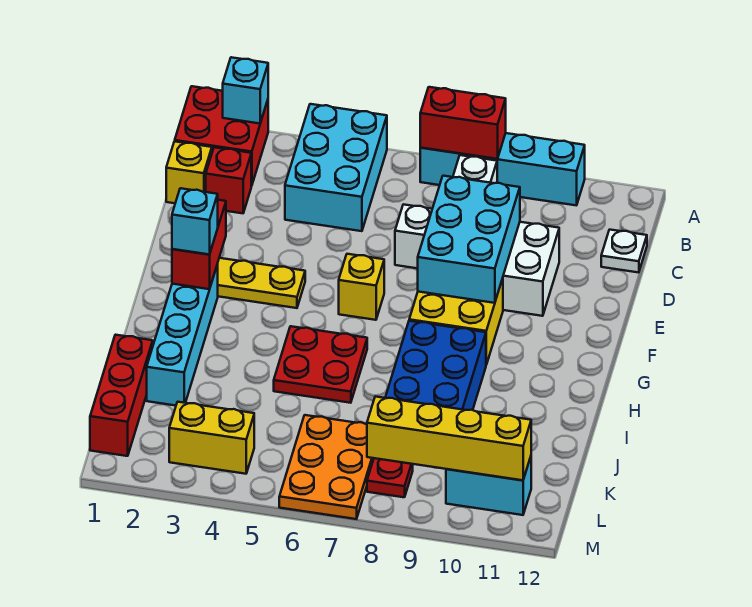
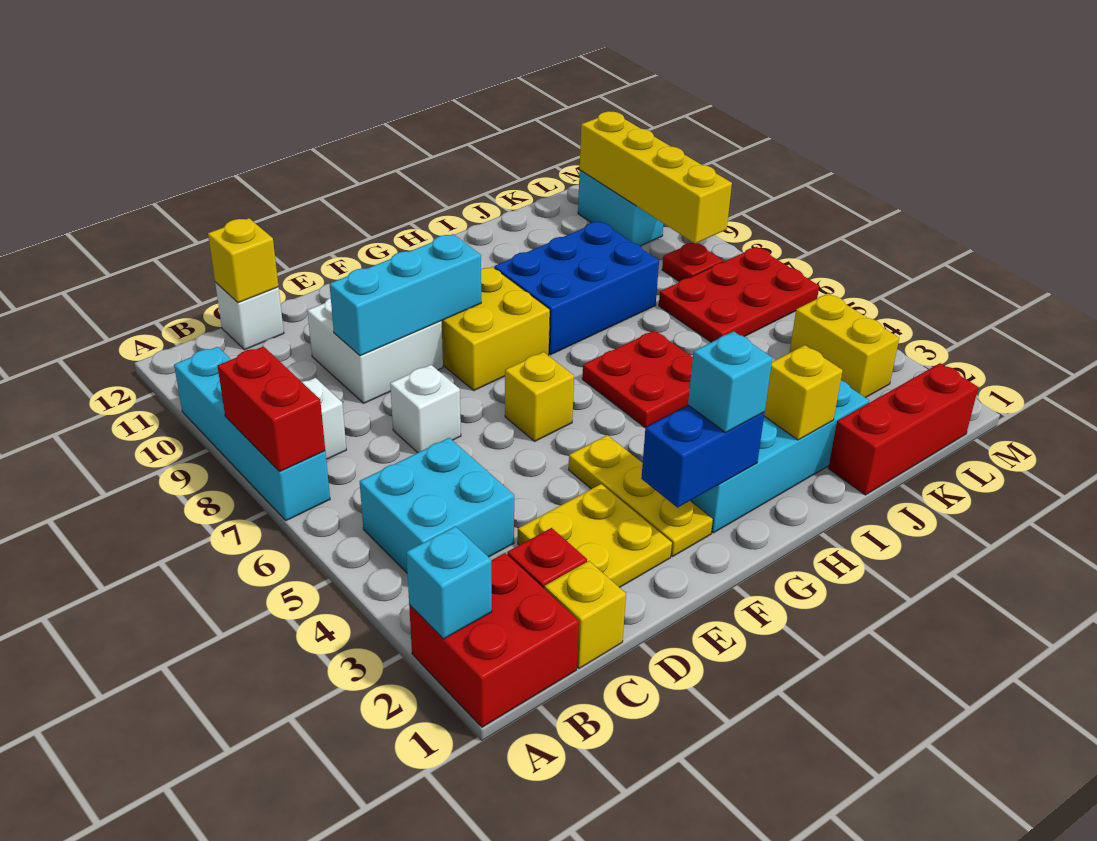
cyan 2x3 brick [285,104,387,231] -> cyan 2x2 brick [360,438,514,573]
white 1x1 plate [601,230,647,273] -> white 1x1 brick [215,282,284,350]
none -> yellow 1x1 brick [208,218,279,303]
none -> yellow 2x2 plate [518,484,672,588]
cyan 2x3 brick [418,176,520,303] -> cyan 1x3 brick [330,234,481,356]
red 1x2 brick [172,200,226,289] -> blue 1x2 brick [641,405,765,508]
none -> yellow 1x1 brick [764,345,843,440]
orange 2x3 plate [279,415,374,519] -> red 2x3 plate [659,247,819,342]

